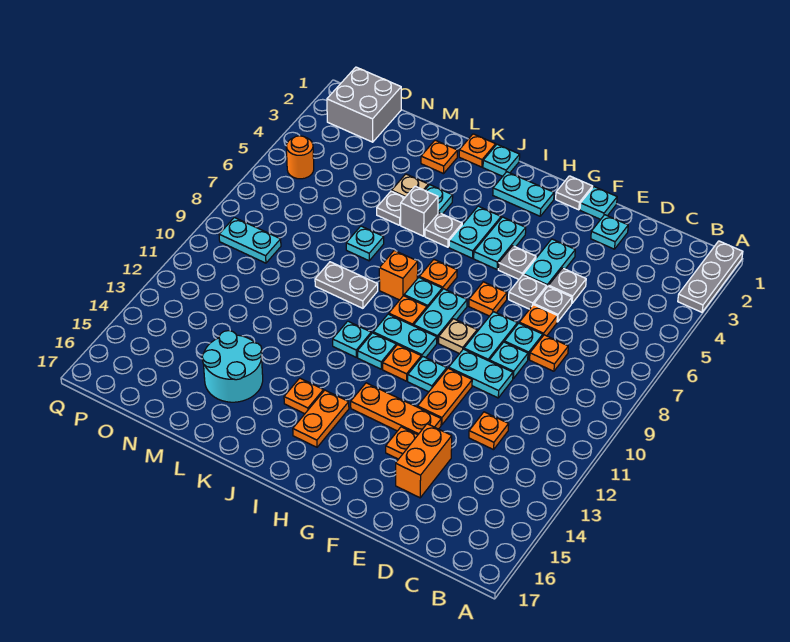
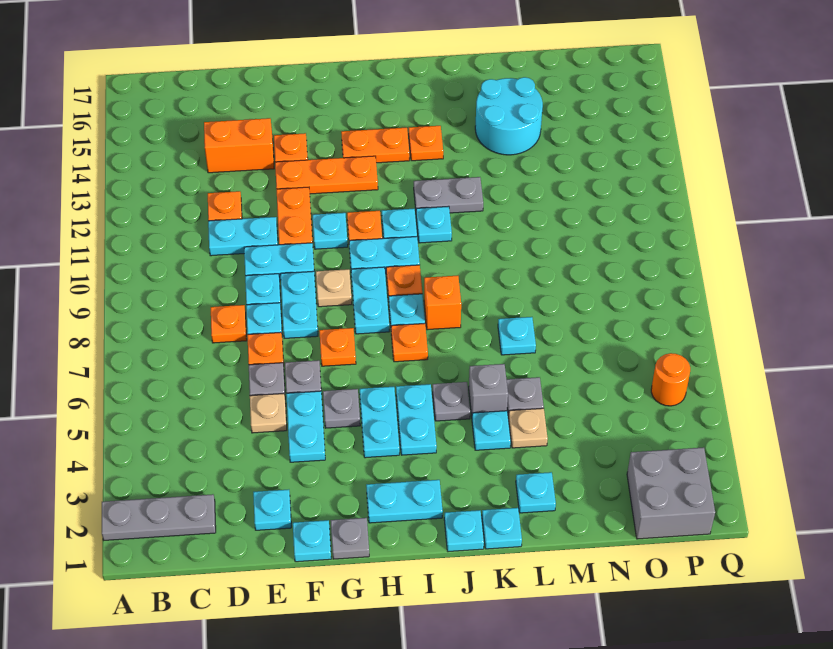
grey 1x3 plate [678,241,743,312] -> grey 1x3 plate turned to [102,494,216,540]
grey 1x1 plate [549,268,586,303] -> tan 1x1 plate [250,393,287,433]
orange 1x2 brick [396,424,452,498] -> orange 1x2 brick turned to [204,118,274,173]
orange 1x2 plate [293,390,349,447] -> orange 1x2 plate turned to [341,128,409,163]
orange 1x1 plate [459,134,496,167] -> cyan 1x1 plate [482,508,522,549]
grey 1x2 plate [315,262,378,308] -> grey 1x2 plate moved to [414,177,483,213]
orange 1x1 plate [421,140,458,174] -> cyan 1x1 plate [516,472,556,513]
cyan 1x2 plate [219,218,281,263] -> cyan 1x2 plate moved to [208,217,278,256]

